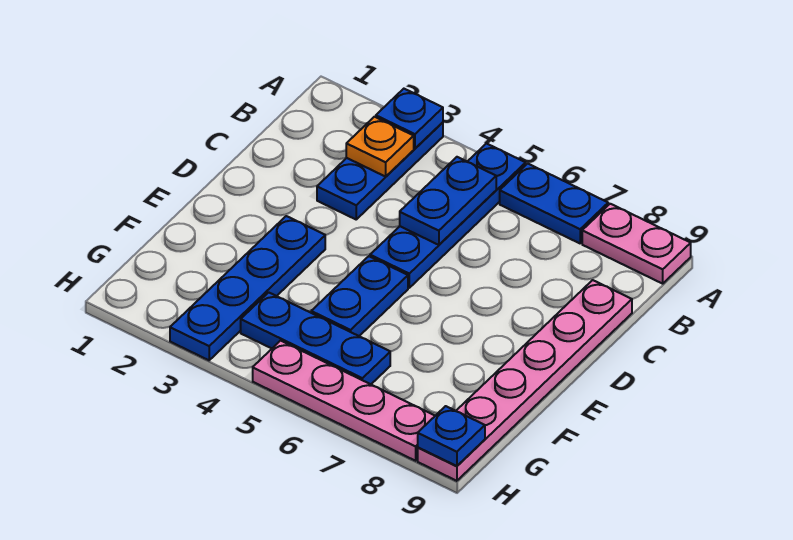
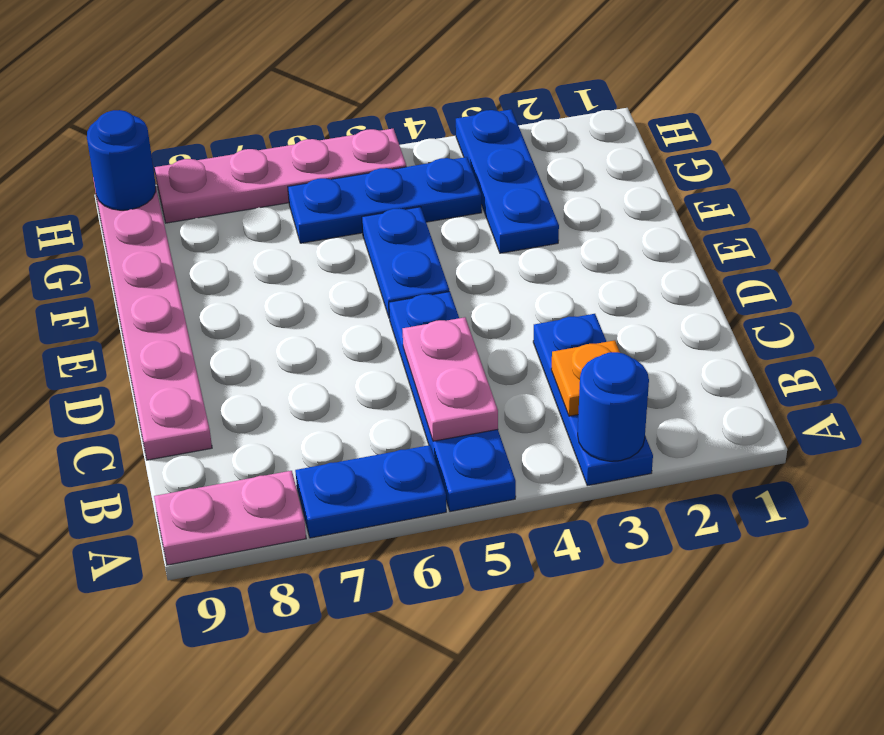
blue 1x1 plate [376,89,443,148] -> blue 1x1 round brick [578,352,649,461]
blue 1x2 plate [400,157,496,245] -> pink 1x2 plate [403,317,498,441]
blue 1x4 plate [170,216,325,360] -> blue 1x3 plate [456,109,559,253]
blue 1x1 plate [418,406,485,466] -> blue 1x1 round brick [87,110,156,210]

